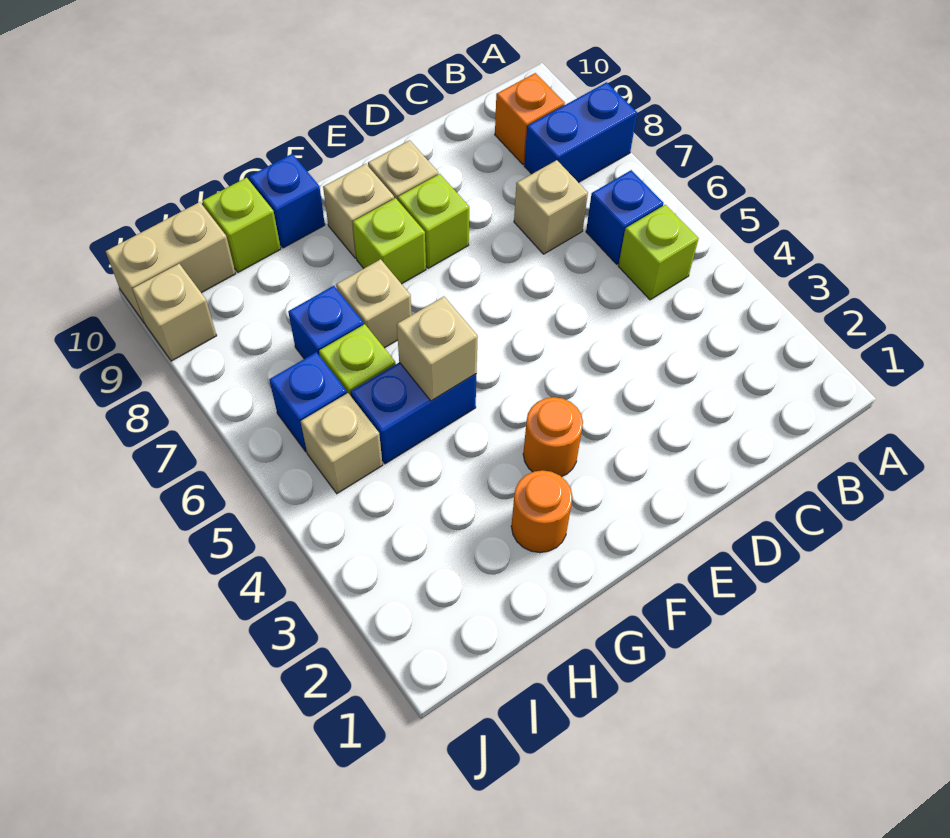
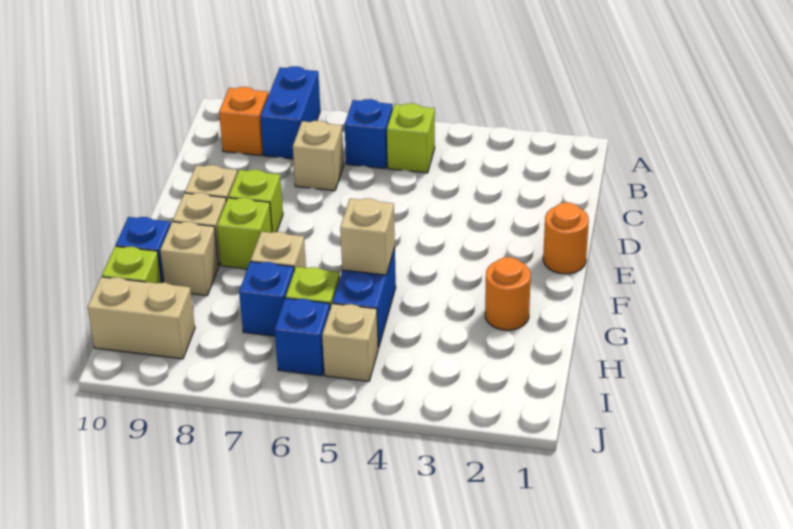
orange 1x1 round brick [523,397,583,477] -> orange 1x1 round brick moved to [543,203,589,274]
tan 1x2 brick [105,202,236,324] -> tan 1x2 brick turned to [87,277,195,359]
tan 1x1 brick [133,264,217,361] -> tan 1x1 brick moved to [160,222,219,296]

